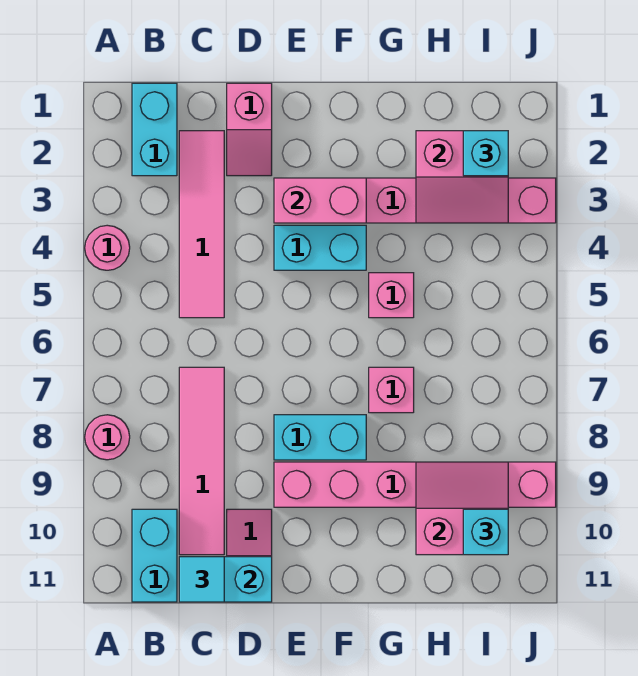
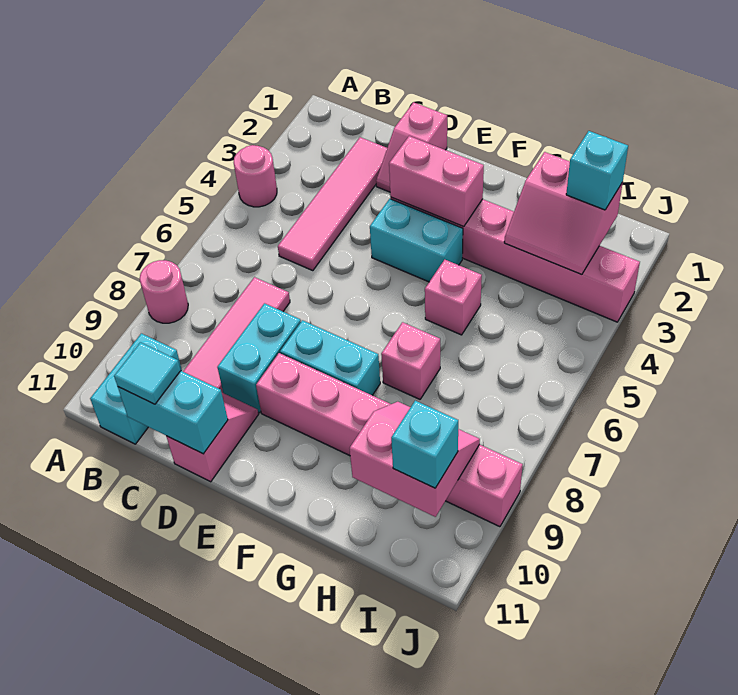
cyan 1x2 brick [132,83,177,176] -> cyan 1x2 brick moved to [217,303,301,413]

